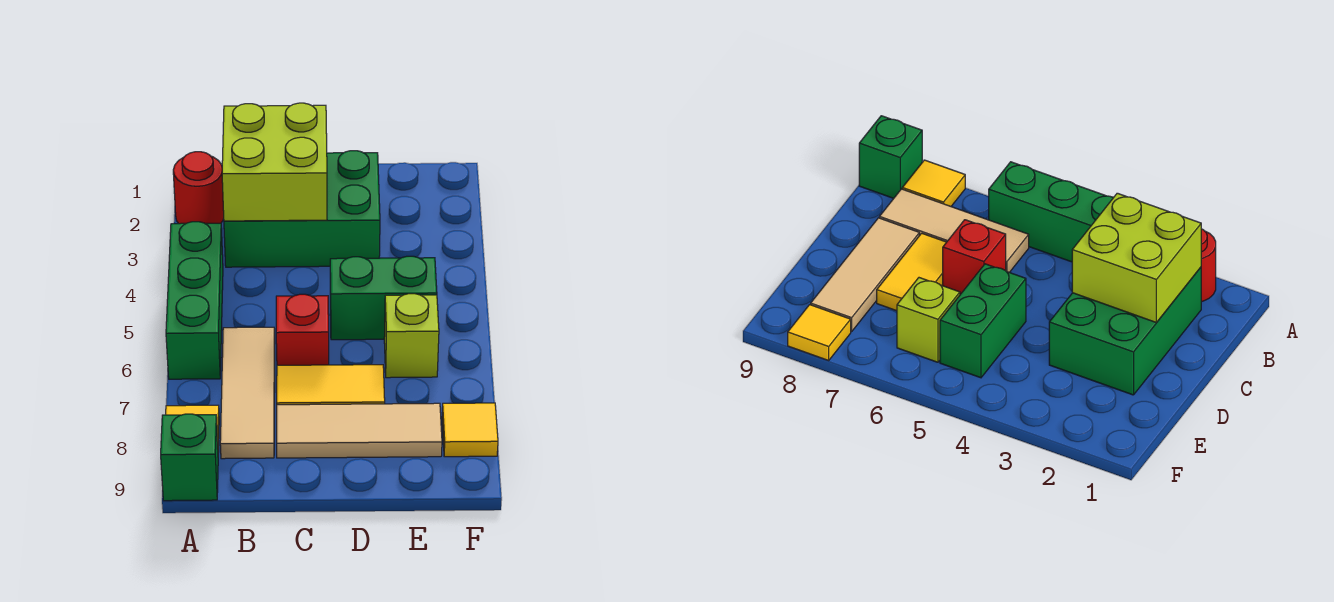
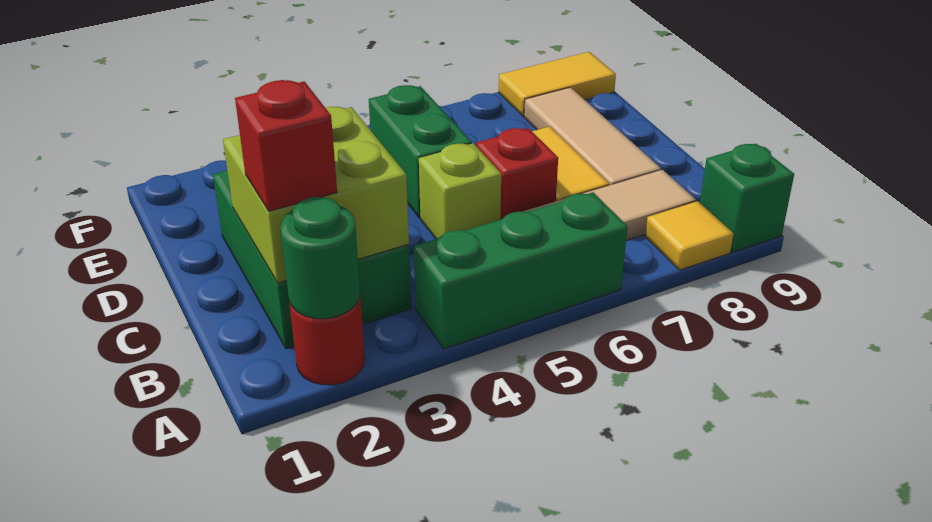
none -> green 1x1 round brick [280,197,360,319]
none -> red 1x1 brick [235,80,337,211]
lime 1x1 brick [384,294,439,378] -> lime 1x1 brick moved to [419,143,501,239]
yellow 1x1 tile [442,403,498,457] -> yellow 1x2 tile [499,52,616,116]

